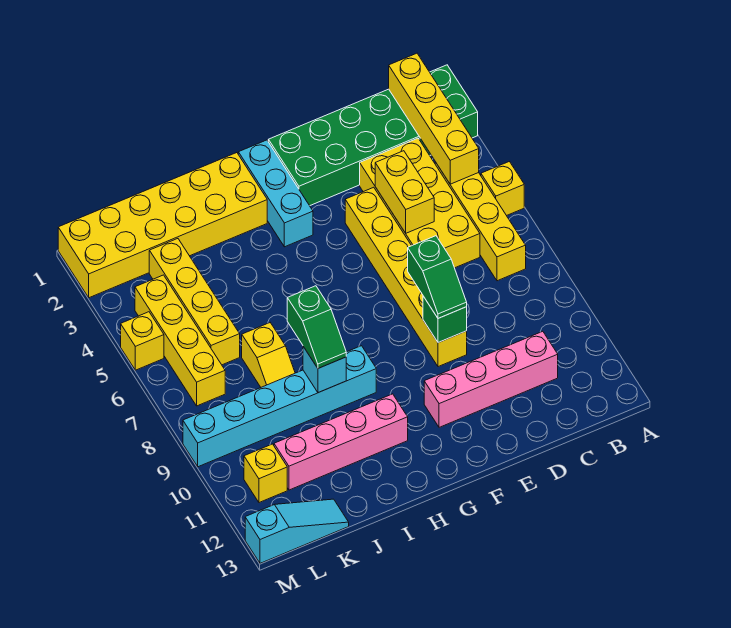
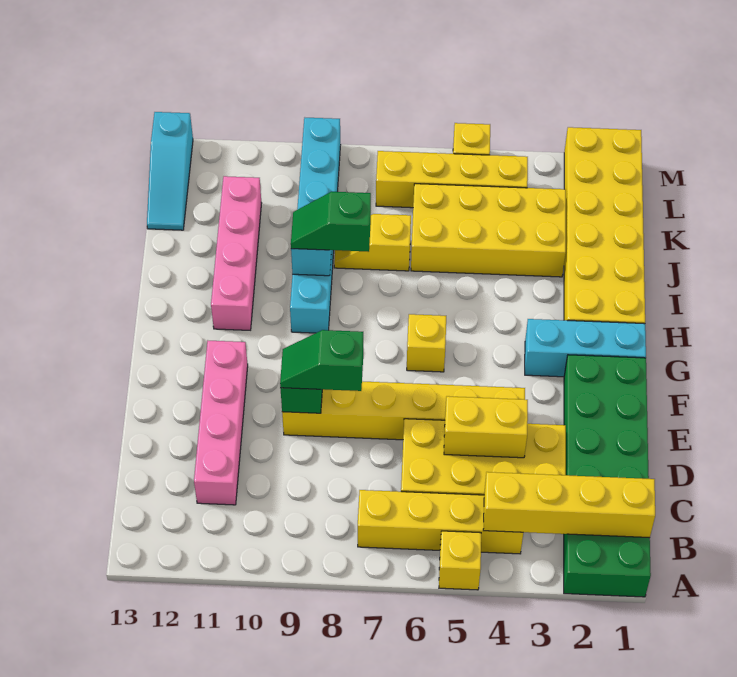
yellow 1x4 brick [149,239,240,365] -> yellow 2x4 brick [411,184,566,277]
yellow 1x1 brick [244,444,287,503] -> yellow 1x1 brick moved to [407,314,446,372]

